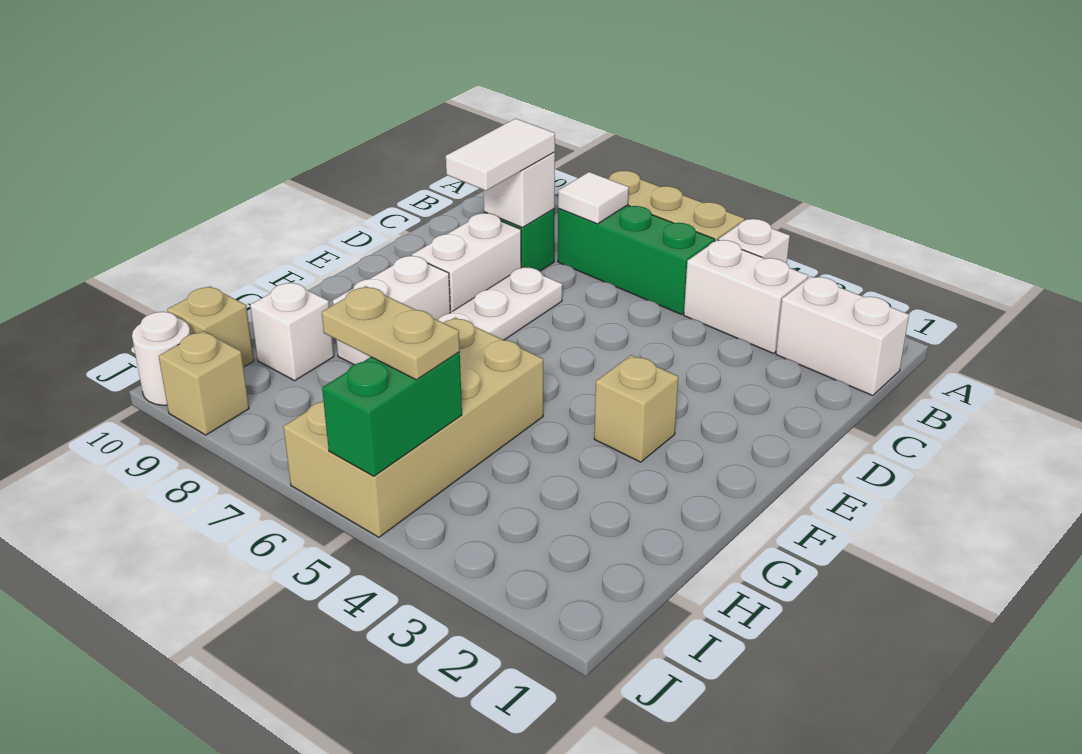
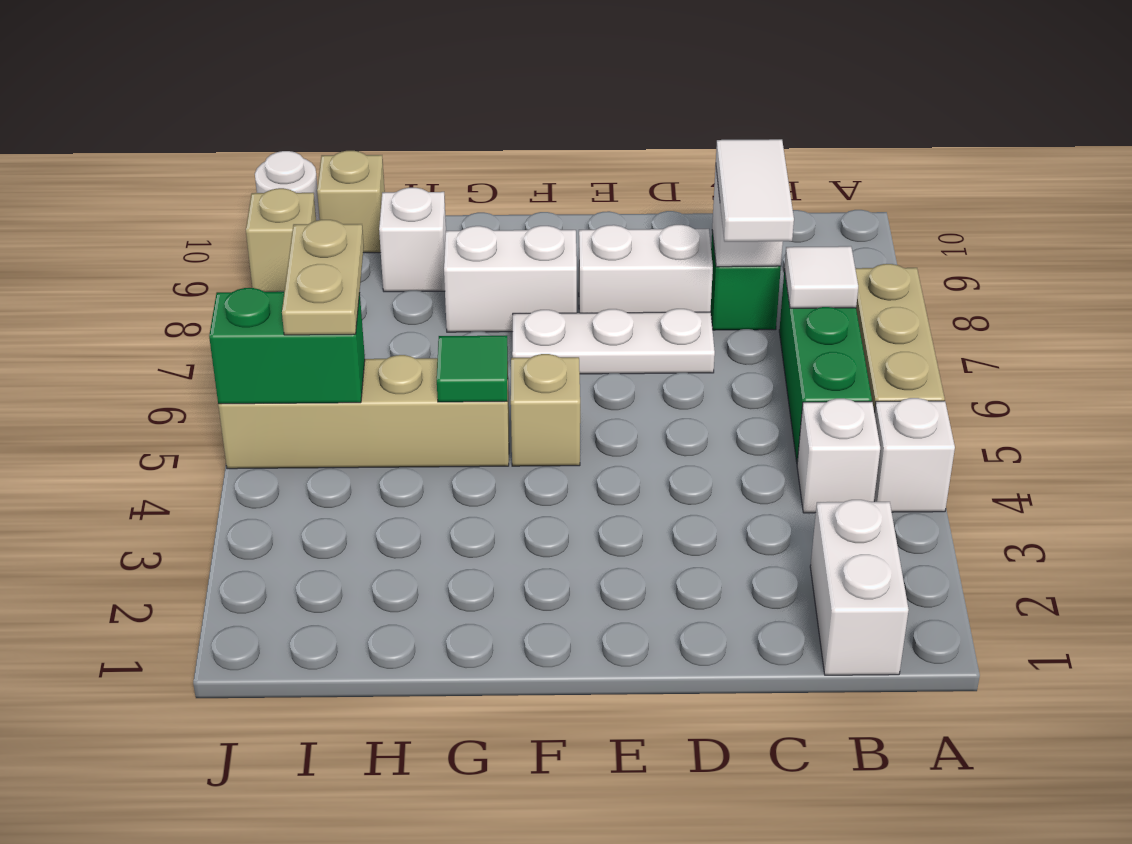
white 1x2 brick [684,240,808,354] -> white 1x1 brick [797,399,880,513]
white 1x2 tile [446,119,555,191] -> white 1x2 tile turned to [716,139,794,242]
tan 1x1 brick [594,355,678,462] -> tan 1x1 brick moved to [511,354,580,466]
tan 2x4 brick [283,317,543,537] -> tan 1x4 brick [218,355,509,469]
none -> green 1x1 tile [437,336,508,402]

